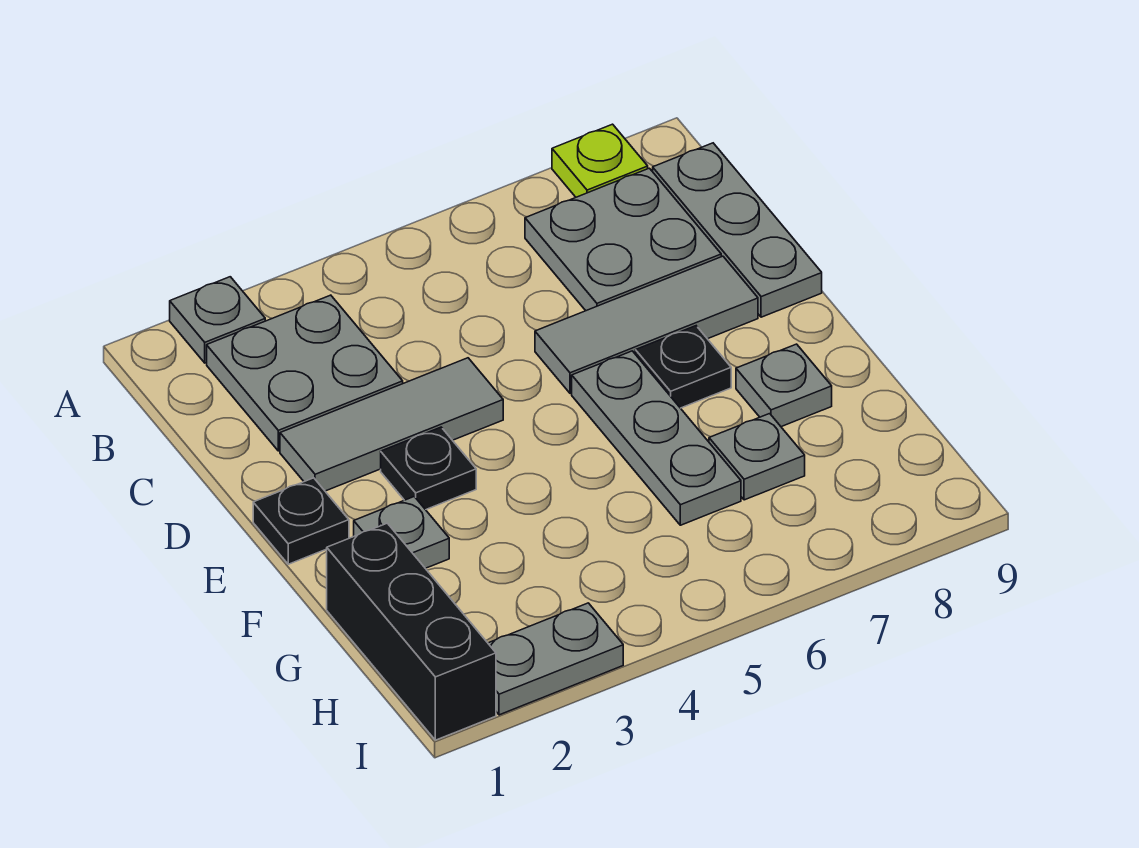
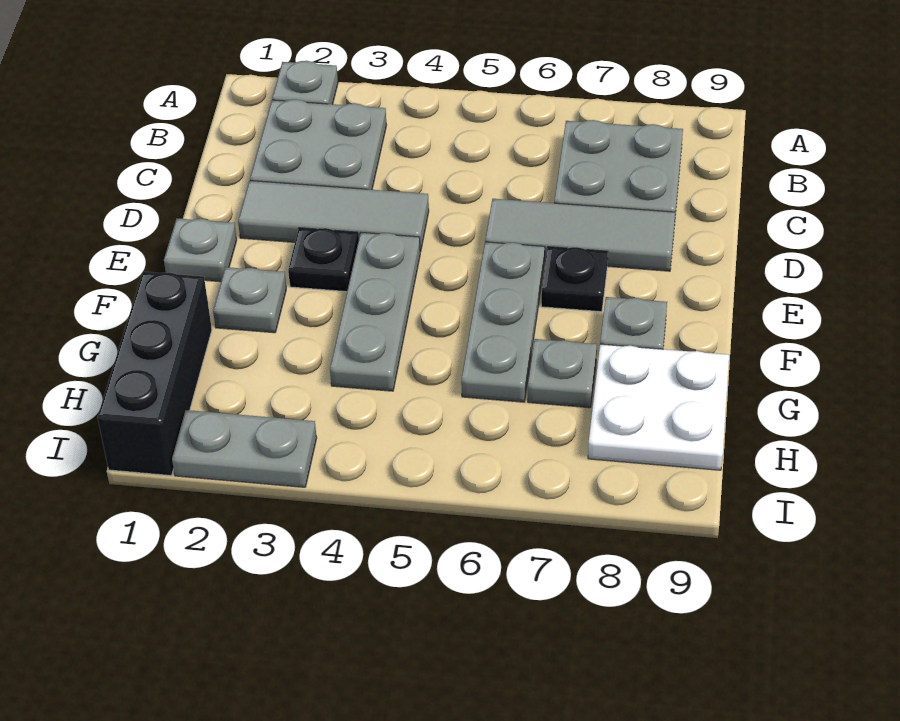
lime 1x1 plate [552,124,648,197] -> none
grey 1x3 plate [653,143,822,317] -> grey 1x3 plate moved to [330,233,420,391]
black 1x1 plate [253,478,349,564] -> grey 1x1 plate [164,218,237,282]
none -> white 2x2 plate [588,344,729,470]

